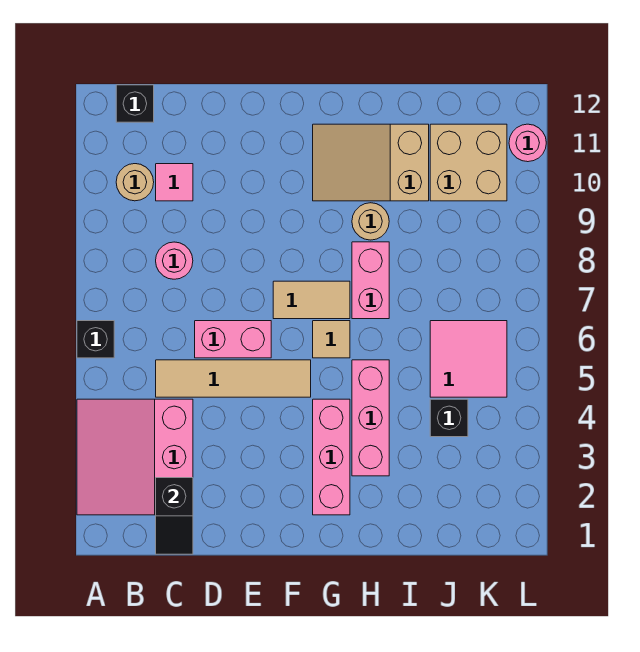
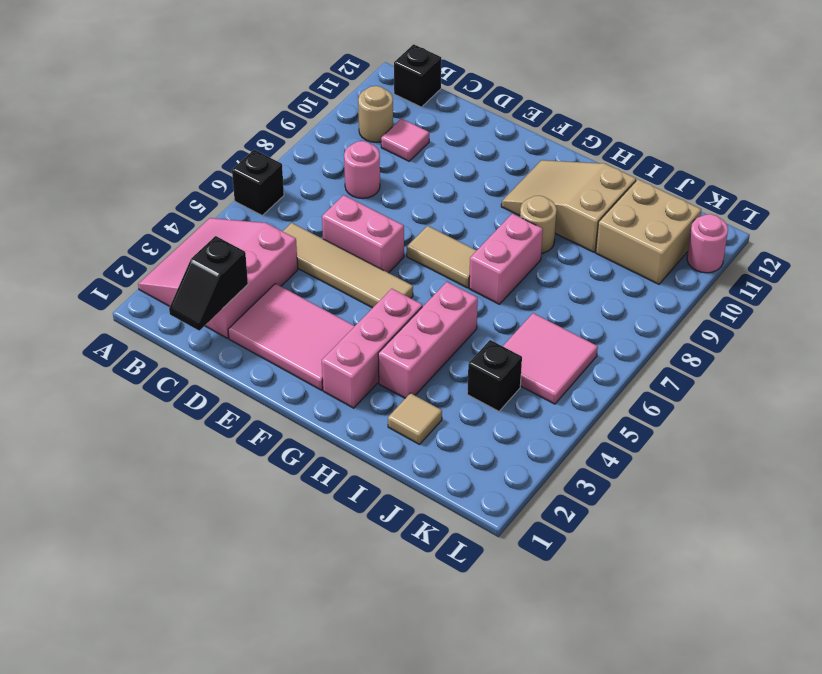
none -> pink 2x3 tile [228,284,354,390]
tan 1x1 tile [313,321,350,358] -> tan 1x1 tile moved to [388,393,442,445]

